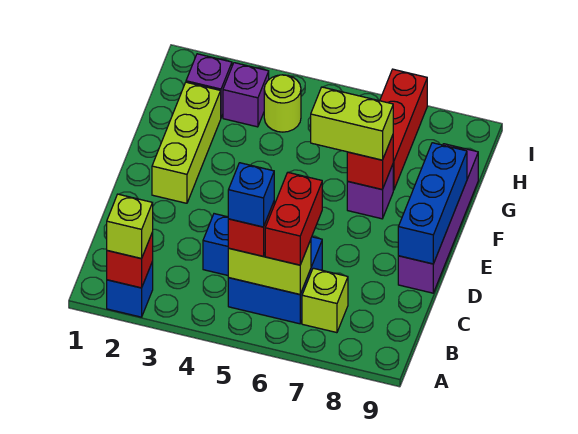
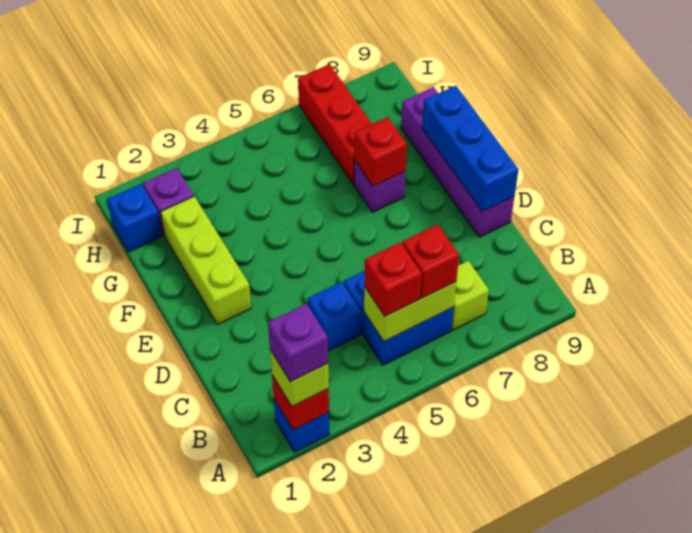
blue 1x1 brick [228,163,274,227] -> blue 1x1 brick moved to [107,184,162,252]
red 1x2 brick [265,173,322,265] -> red 1x1 brick [402,224,459,298]
lime 1x2 brick [311,87,393,160] -> none
purple 1x1 brick [223,63,269,127] -> purple 1x1 brick moved to [268,304,328,382]
lime 1x1 round brick [264,75,301,132] -> none

